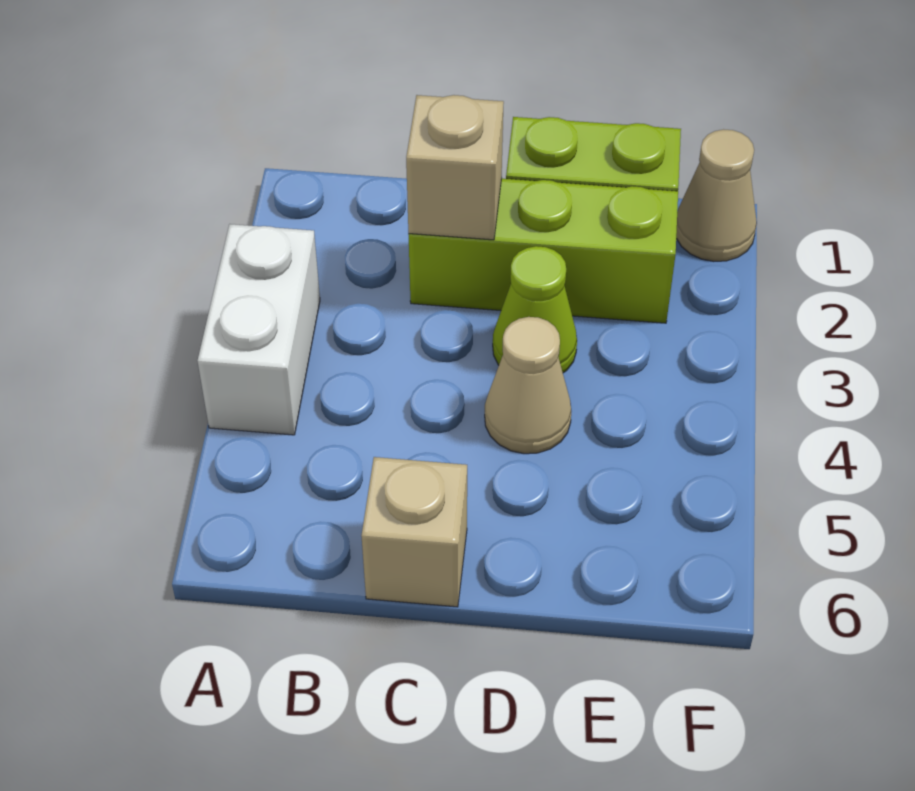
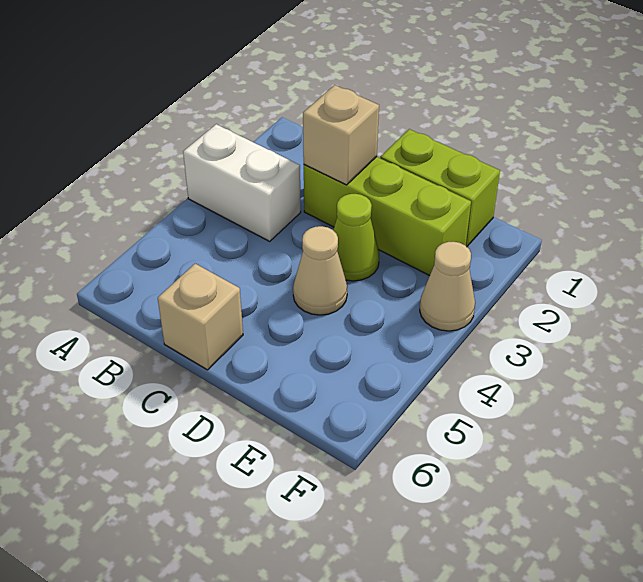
white 1x2 brick [197,224,320,435] -> white 1x2 brick turned to [183,124,301,241]
tan 1x1 cone [676,129,757,261] -> tan 1x1 cone moved to [420,242,475,331]

